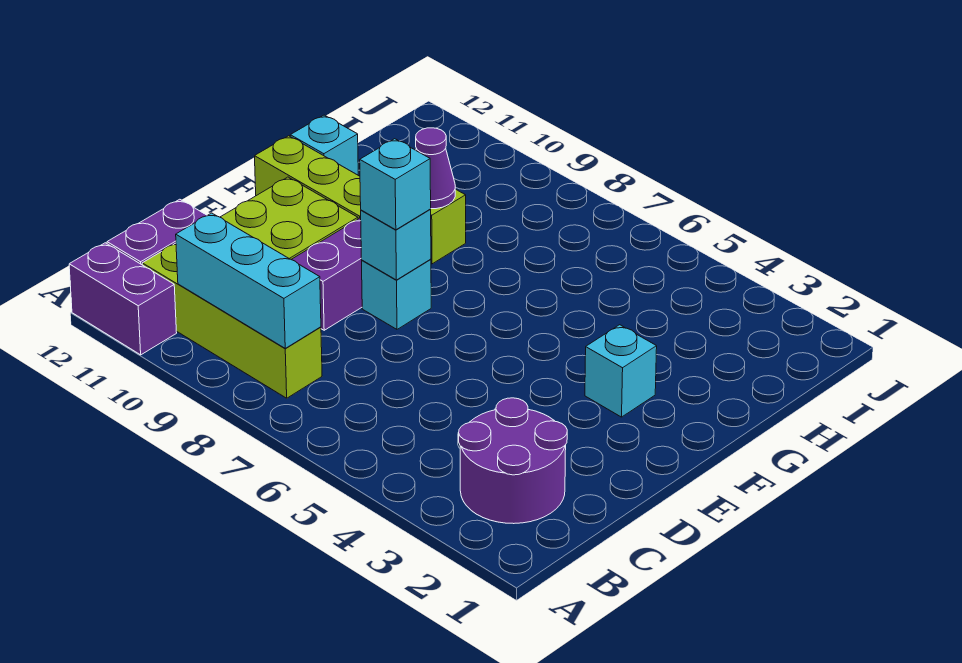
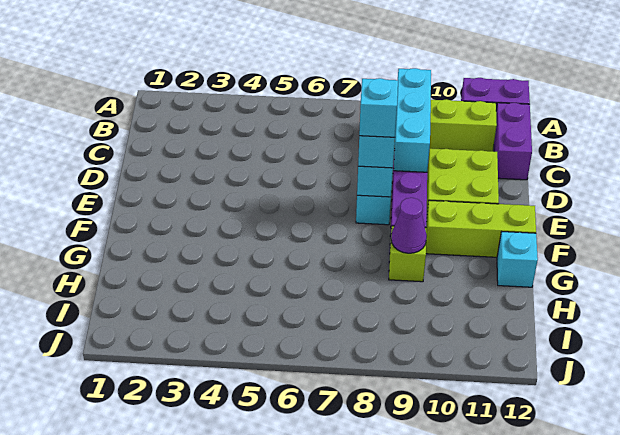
purple 2x2 round brick [459,398,567,524] -> none
cyan 1x3 brick [176,213,321,348] -> cyan 1x3 brick turned to [394,68,431,172]
cyan 1x1 brick [585,325,657,417] -> cyan 1x1 brick moved to [359,78,398,137]

